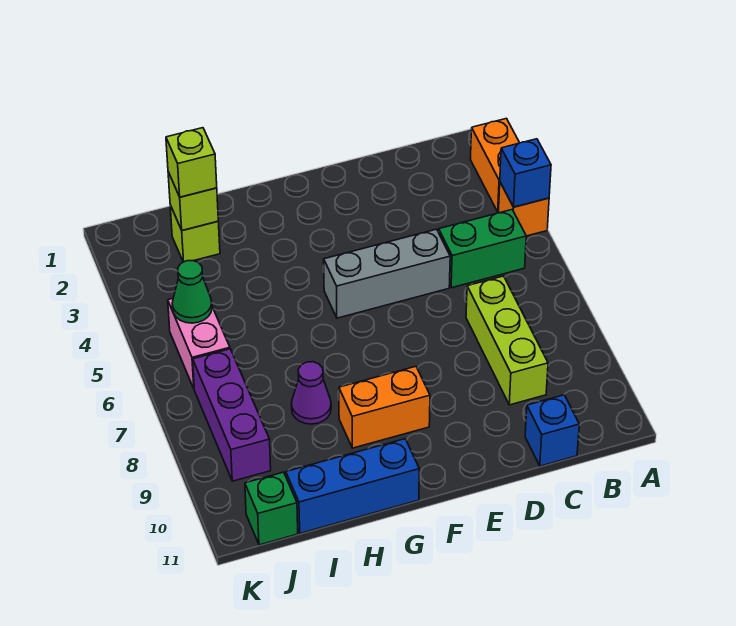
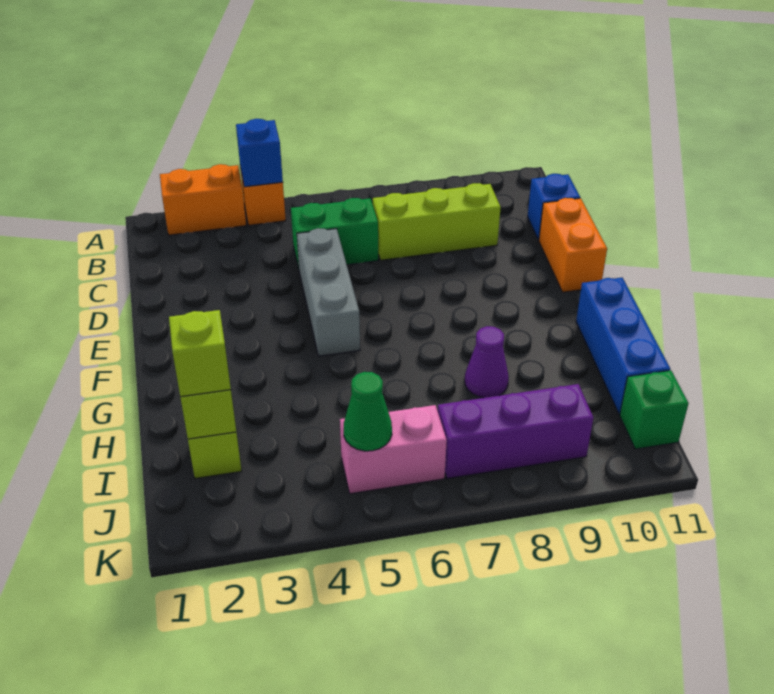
green 1x2 brick [439,210,526,288] -> green 1x2 brick turned to [291,198,378,269]
orange 1x2 brick [339,367,430,448] -> orange 1x2 brick moved to [539,198,607,292]

